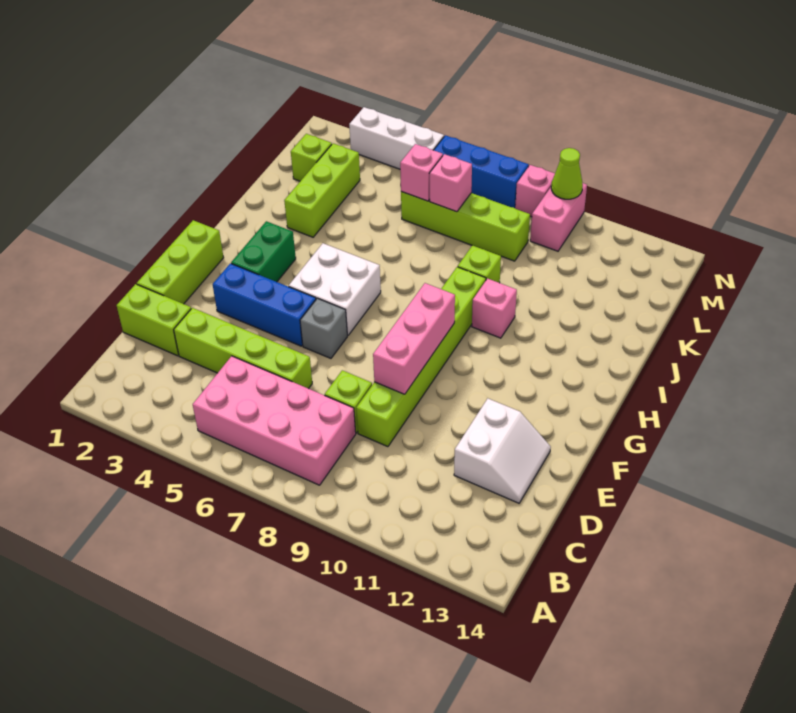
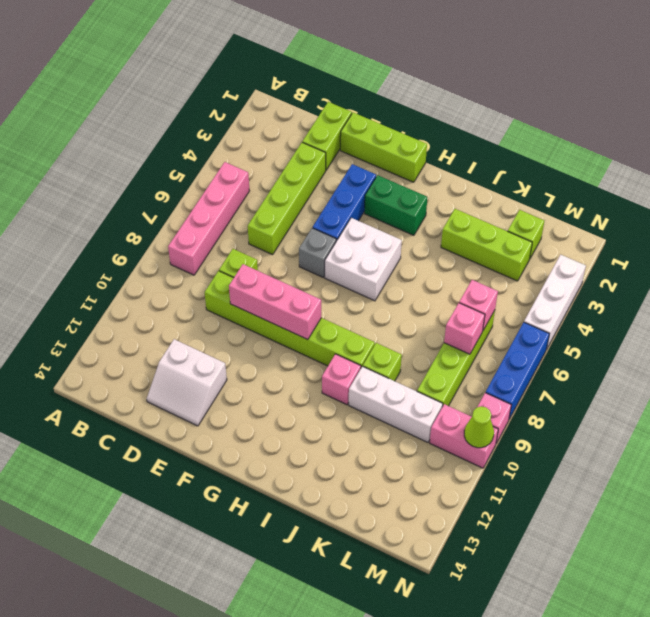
pink 2x4 brick [193,356,356,485] -> pink 1x4 brick [168,162,249,275]
none -> white 1x3 brick [349,366,443,442]

